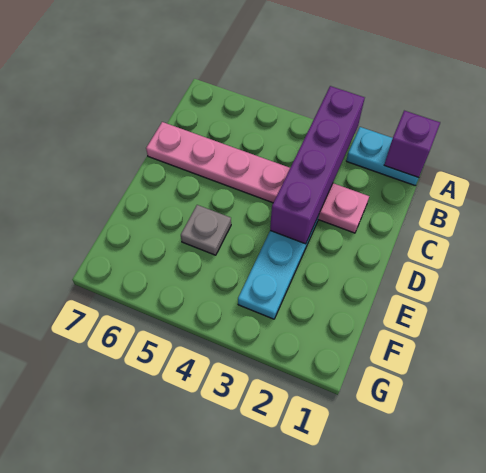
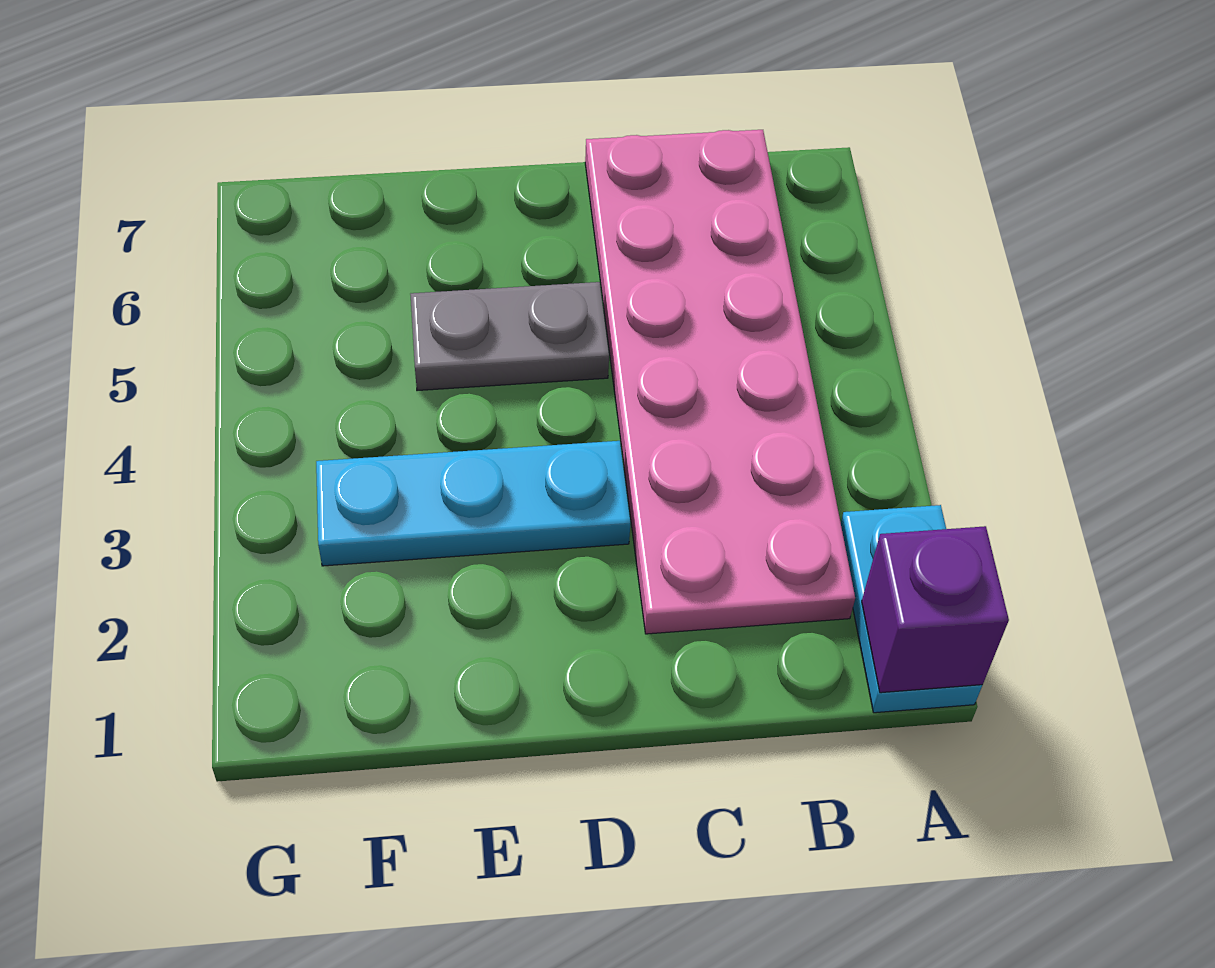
purple 1x4 brick [270,86,365,244] -> none
pink 1x6 plate [146,122,369,233] -> pink 2x6 plate [585,130,855,634]
grey 1x1 plate [181,205,231,255] -> grey 1x2 plate [410,282,609,391]

